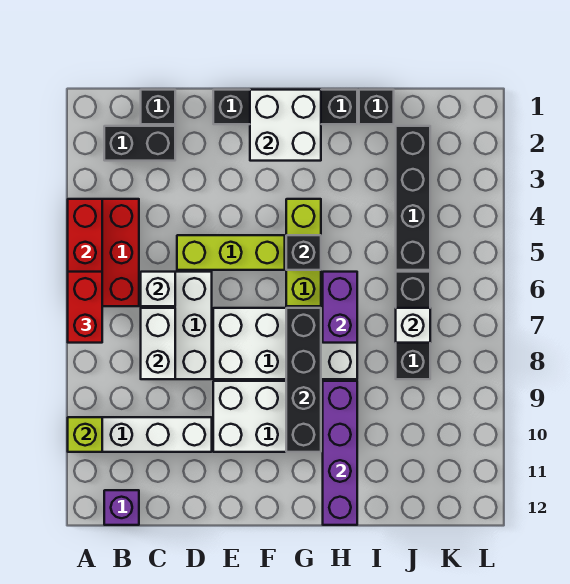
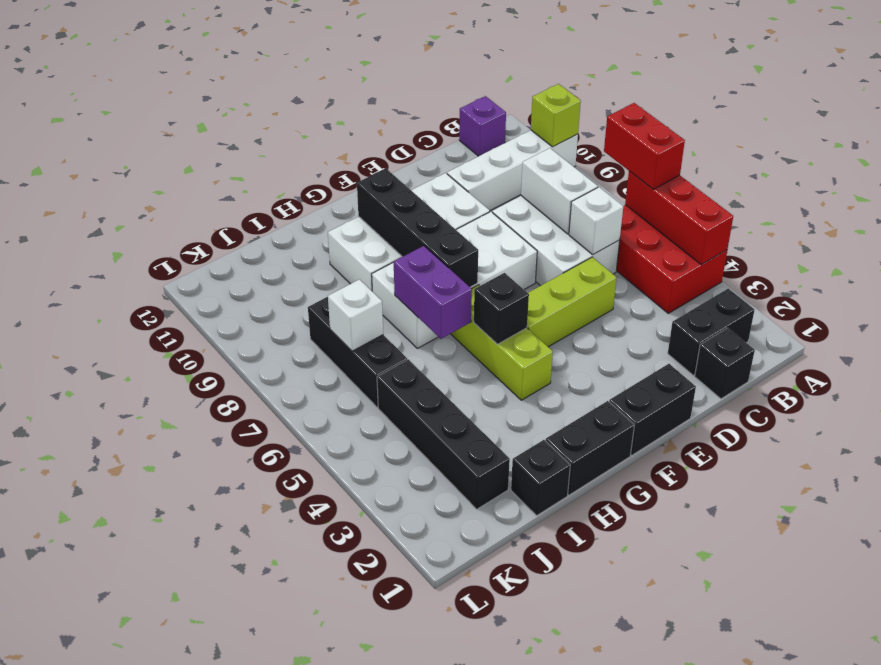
white 2x2 brick [250,90,321,161] -> none
purple 1x4 brick [323,381,357,525] -> none

